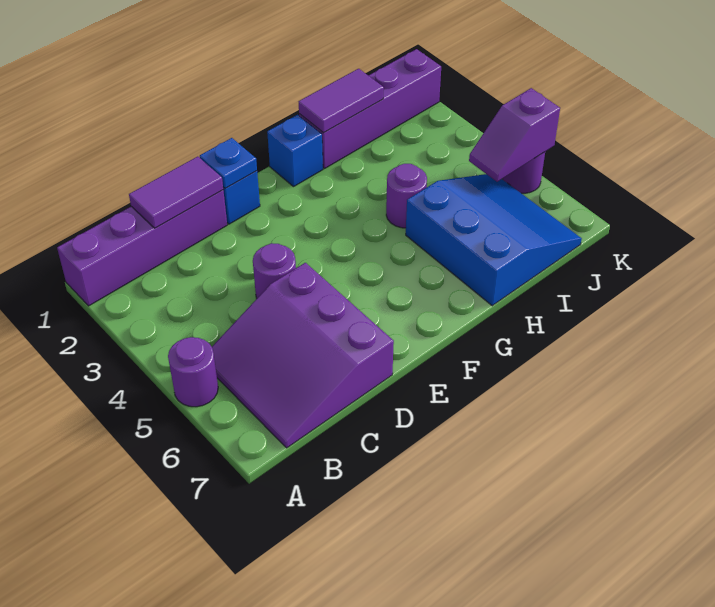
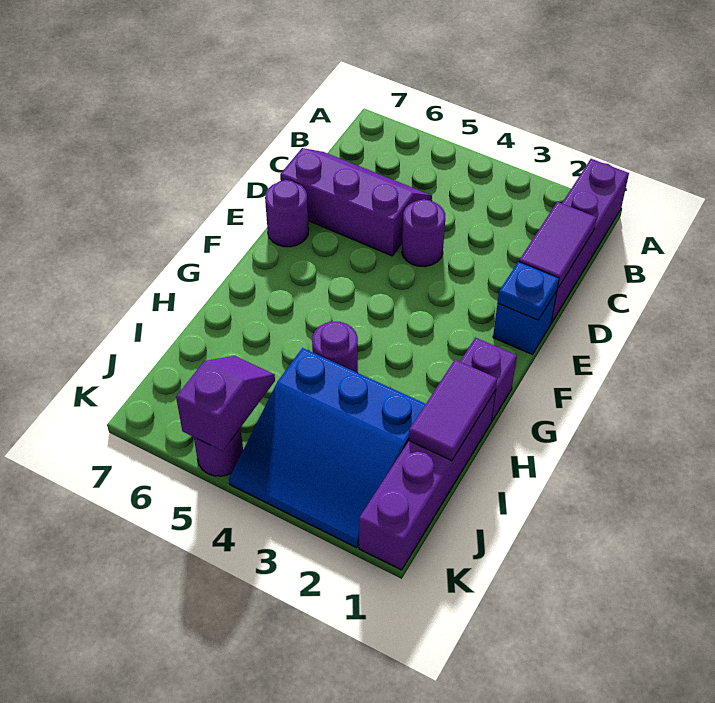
purple 1x1 round brick [168,337,218,407] -> purple 1x1 round brick moved to [265,180,309,247]
purple 3x3 slope [212,263,394,448] -> purple 2x3 slope [280,148,432,256]
blue 1x1 brick [267,115,323,187] -> purple 1x1 brick [460,338,517,421]
blue 3x3 slope [406,174,582,306] -> blue 3x3 slope moved to [229,348,426,548]

